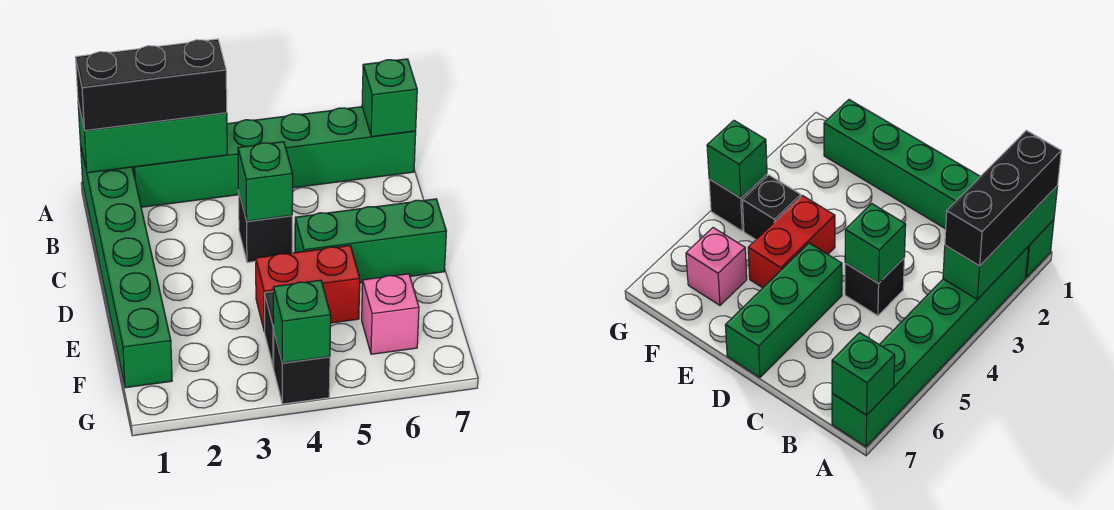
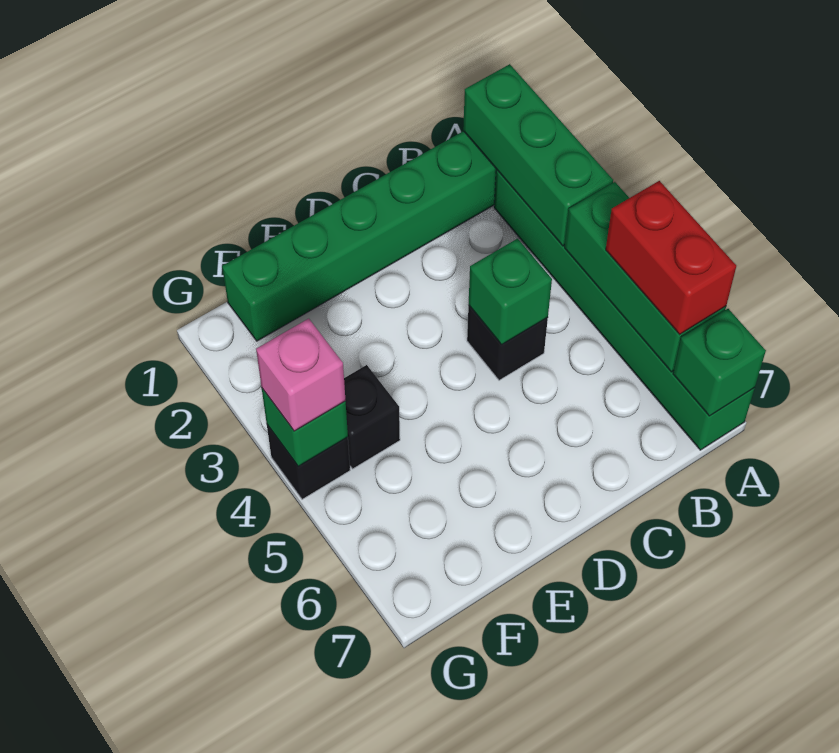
black 1x3 brick [76,39,227,131] -> none
green 1x3 brick [295,199,446,283] -> green 1x3 brick moved to [565,182,726,372]
red 1x2 brick [256,245,360,332] -> red 1x2 brick moved to [606,181,736,334]
pink 1x1 brick [362,274,419,354] -> pink 1x1 brick moved to [256,319,346,431]

